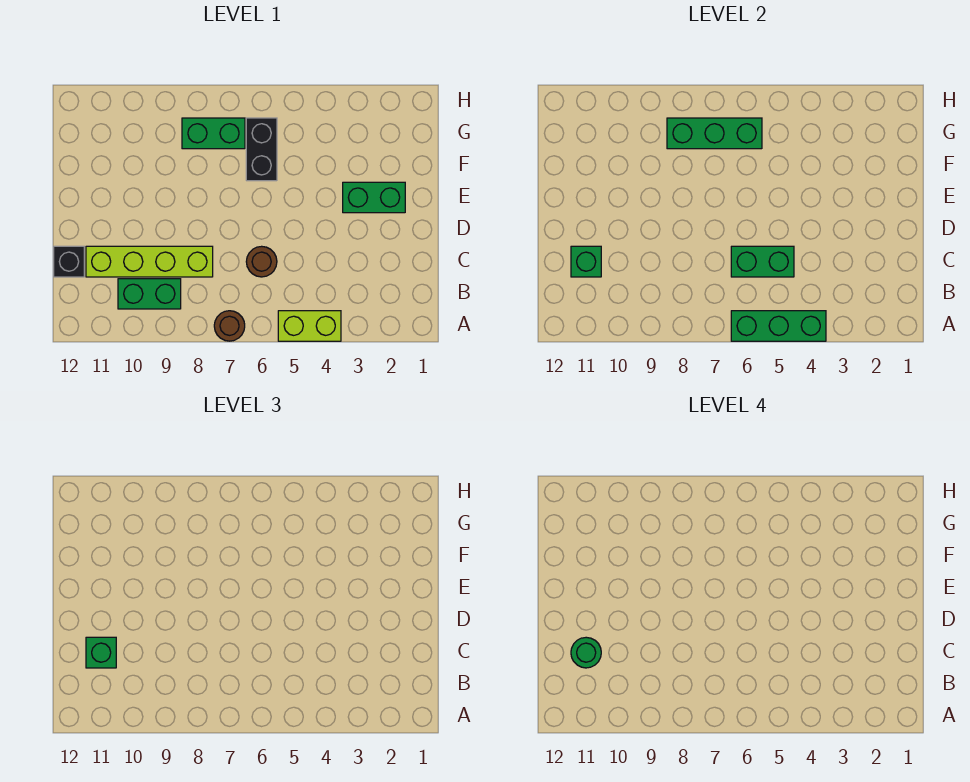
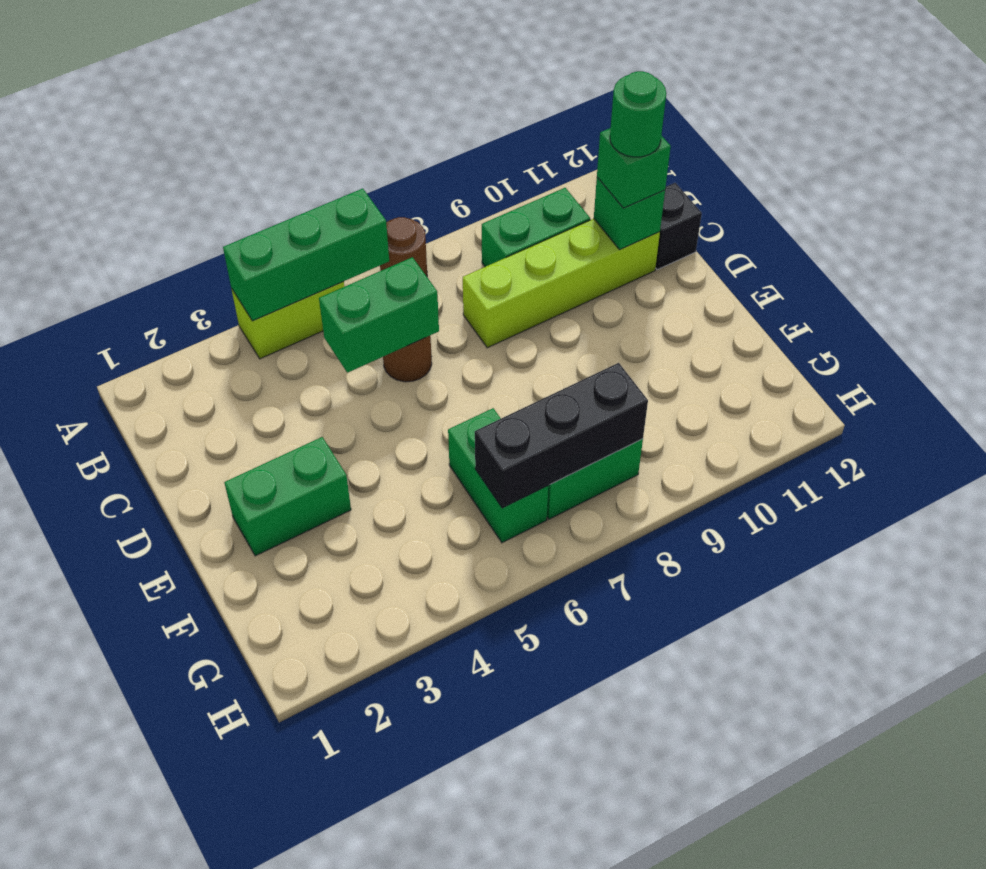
black 1x2 brick [246,118,277,181] -> green 1x2 brick [448,408,548,543]
green 1x3 brick [667,118,762,149] -> black 1x3 brick [475,363,648,508]

